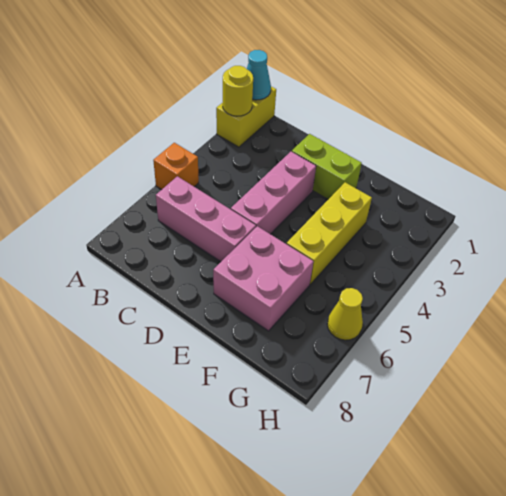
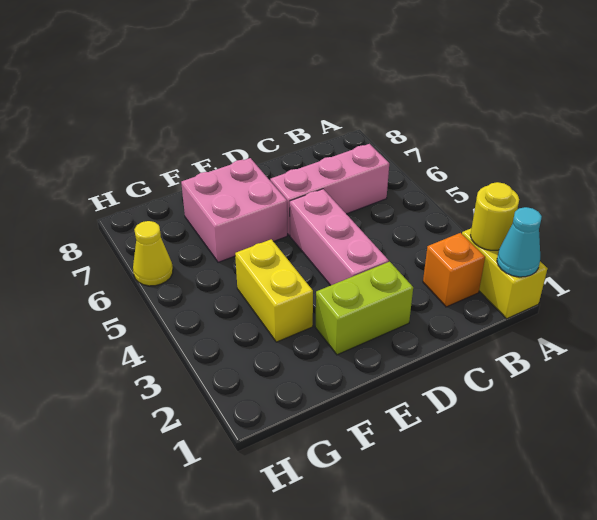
orange 1x1 brick [153,143,199,190] -> orange 1x1 brick moved to [423,233,485,307]
yellow 1x3 brick [287,182,372,284] -> yellow 1x2 brick [235,239,313,342]

